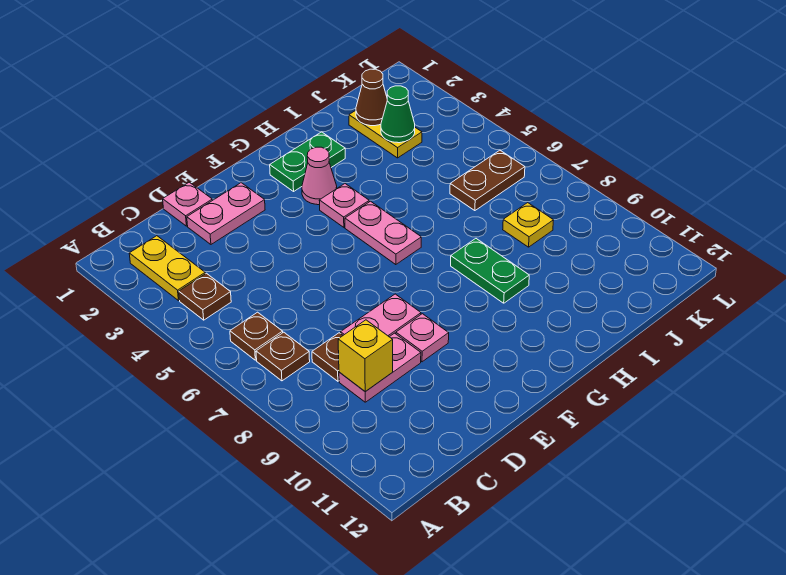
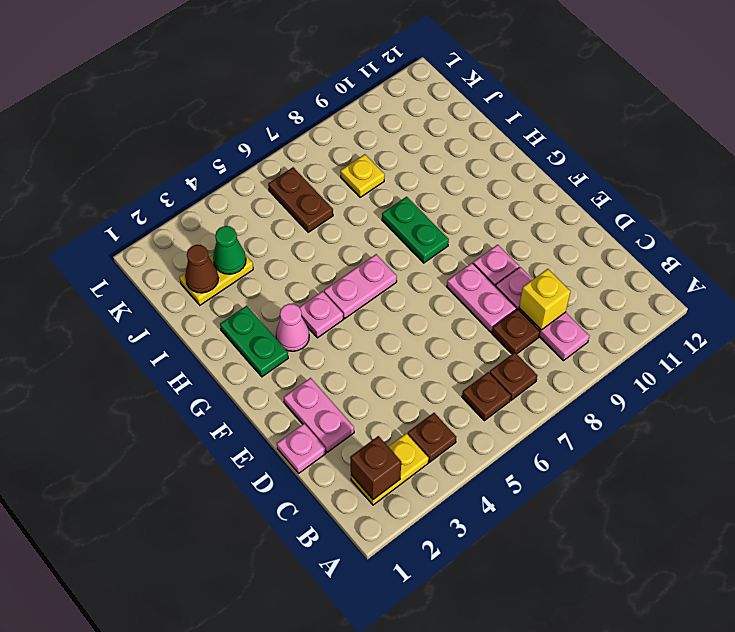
none -> brown 1x1 brick [350,436,401,500]
pink 1x2 plate [339,333,421,402] -> pink 1x3 plate [496,267,589,361]
green 1x2 plate [451,239,529,303] -> green 1x2 plate turned to [382,197,449,263]

